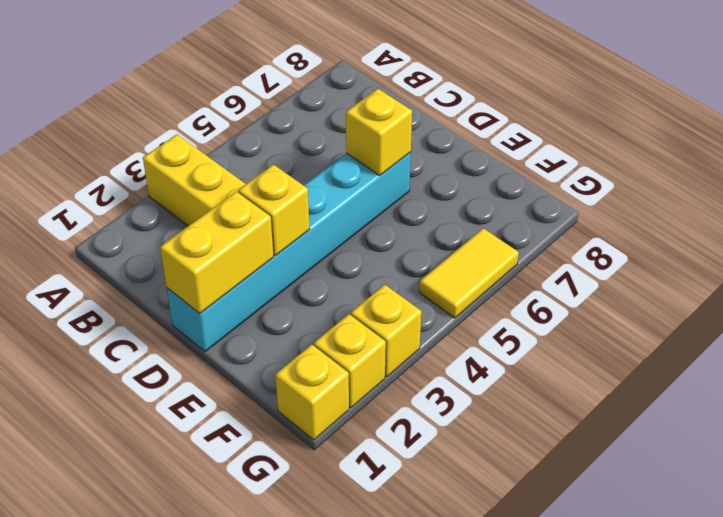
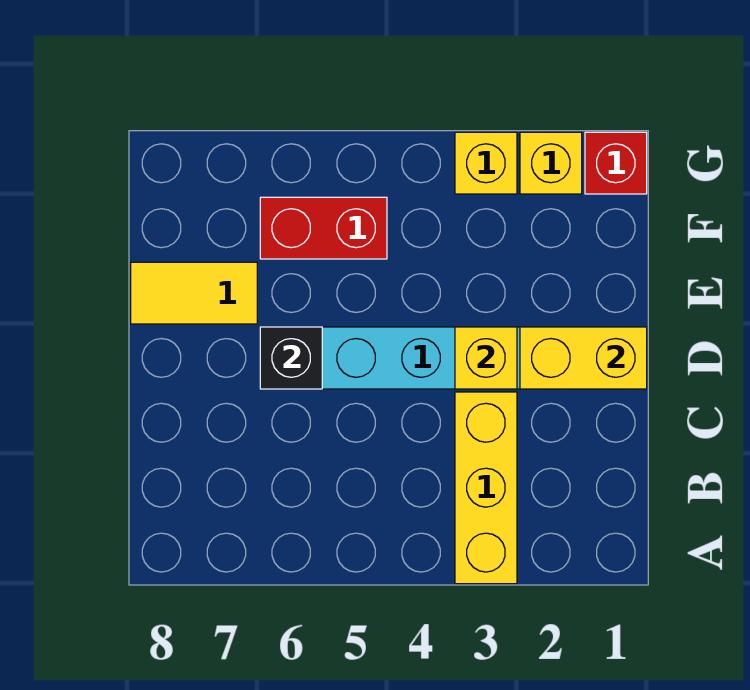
yellow 1x1 brick [346,89,412,175] -> black 1x1 brick [260,327,322,389]
none -> red 1x2 brick [260,197,387,259]
yellow 1x1 brick [275,345,349,440] -> red 1x1 brick [585,132,647,194]
yellow 1x2 tile [419,228,519,318] -> yellow 1x2 tile moved to [131,262,257,324]

